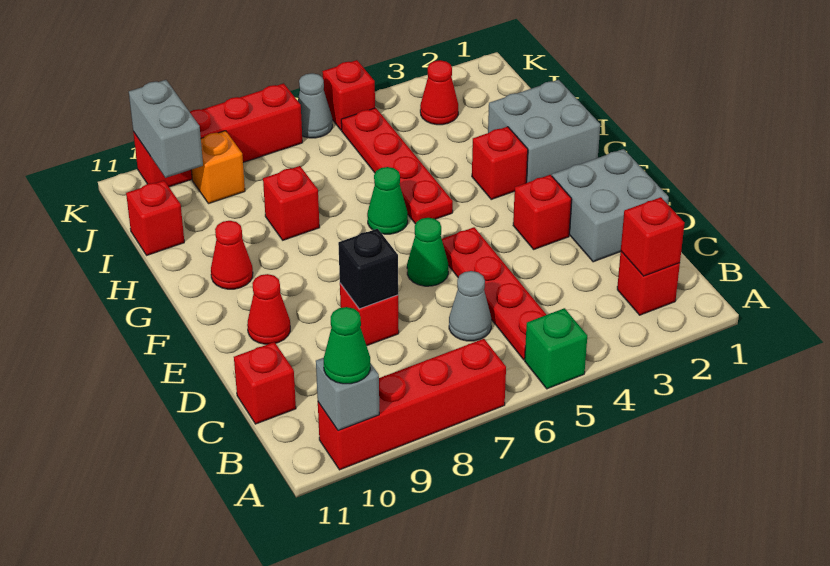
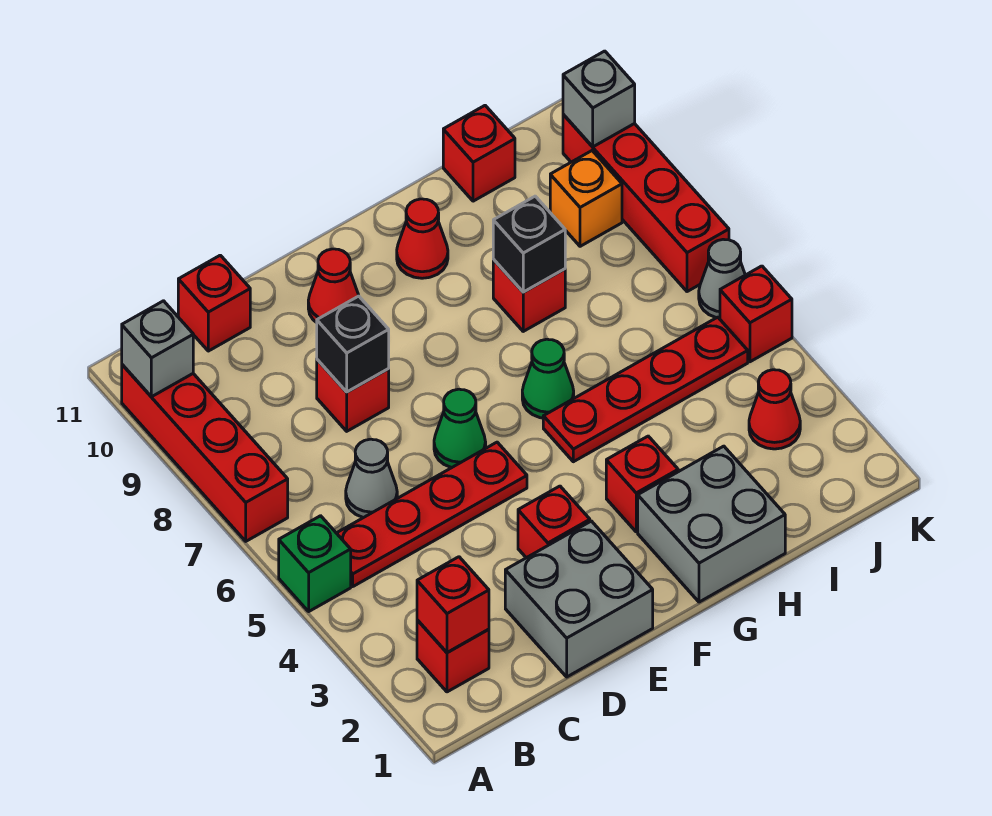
green 1x1 cone [324,307,370,384] -> none
none -> black 1x1 brick [493,196,565,292]
grey 1x2 brick [129,80,203,178] -> grey 1x1 brick [563,51,635,147]

